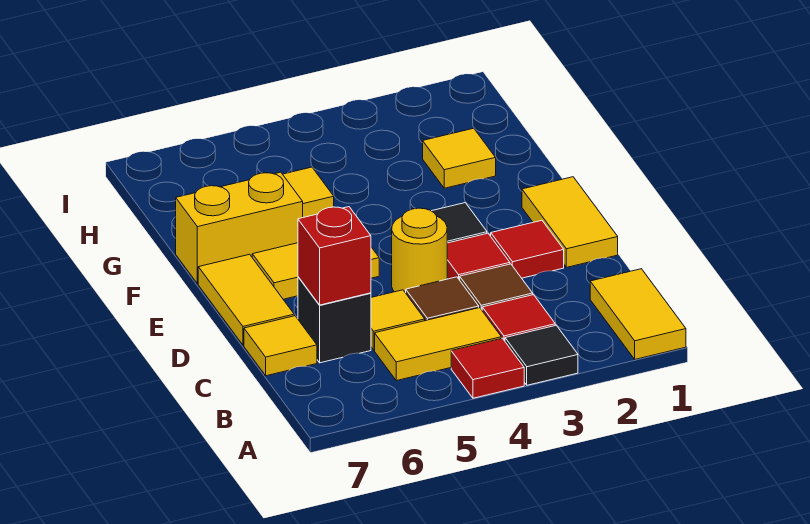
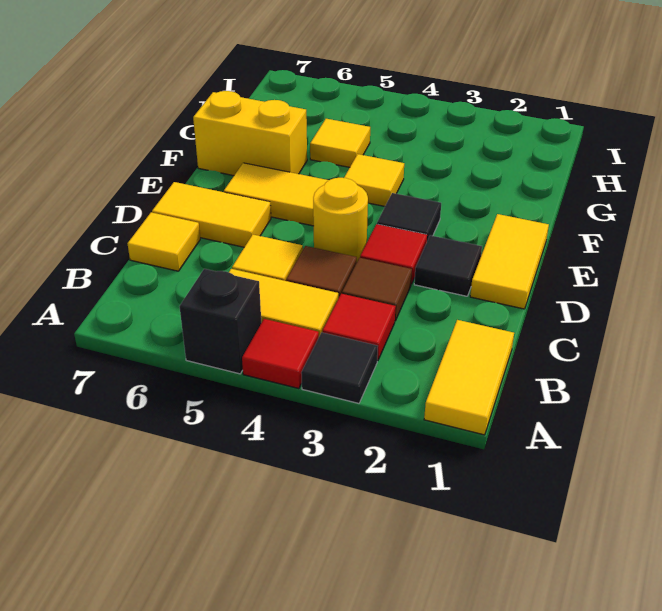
black 1x1 brick [298,277,371,363] -> black 1x1 brick moved to [179,269,261,374]
red 1x1 brick [298,207,371,305] -> none
red 1x1 tile [491,220,564,278] -> black 1x1 tile [414,235,482,296]
yellow 1x2 tile [198,254,294,345] -> yellow 1x2 tile turned to [152,182,271,247]
yellow 1x1 tile [423,128,496,188] -> yellow 1x1 tile moved to [344,154,404,206]

